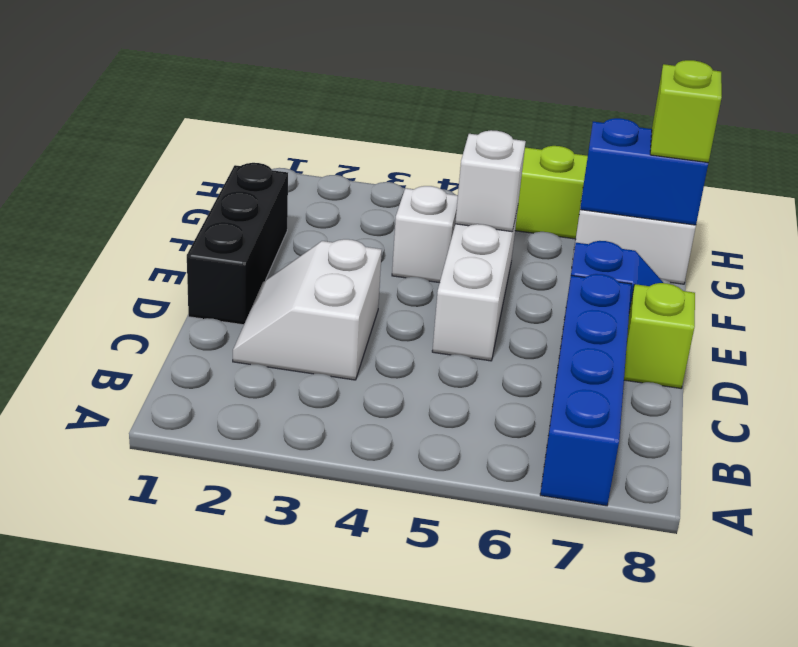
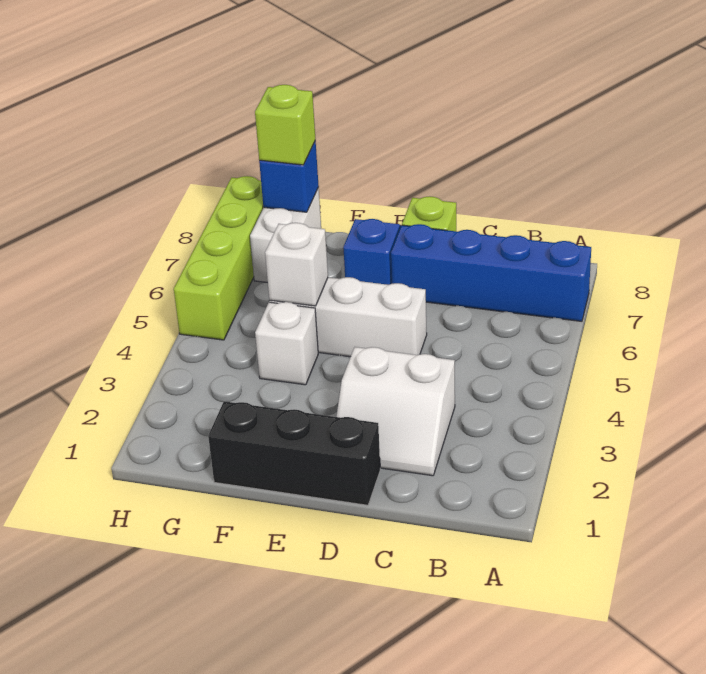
blue 1x2 brick [580,118,708,225] -> blue 1x1 brick [259,141,319,212]

